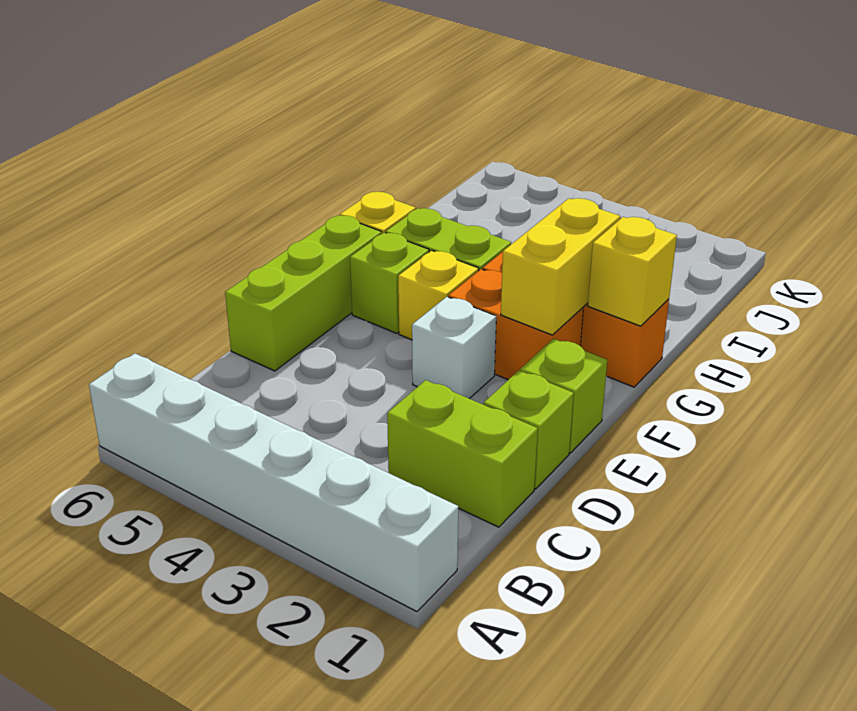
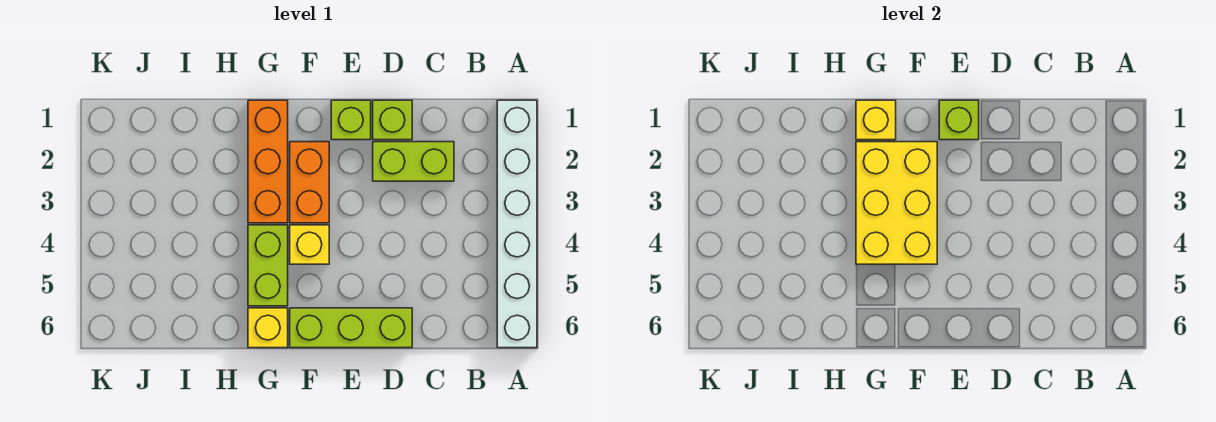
lime 1x2 brick [387,380,538,527] -> lime 1x2 brick turned to [373,142,454,181]
white 1x1 brick [412,297,496,399] -> none
yellow 1x2 brick [501,198,620,335] -> yellow 2x3 brick [856,142,937,264]
lime 1x1 brick [350,233,429,333] -> lime 1x1 brick moved to [939,100,979,140]

